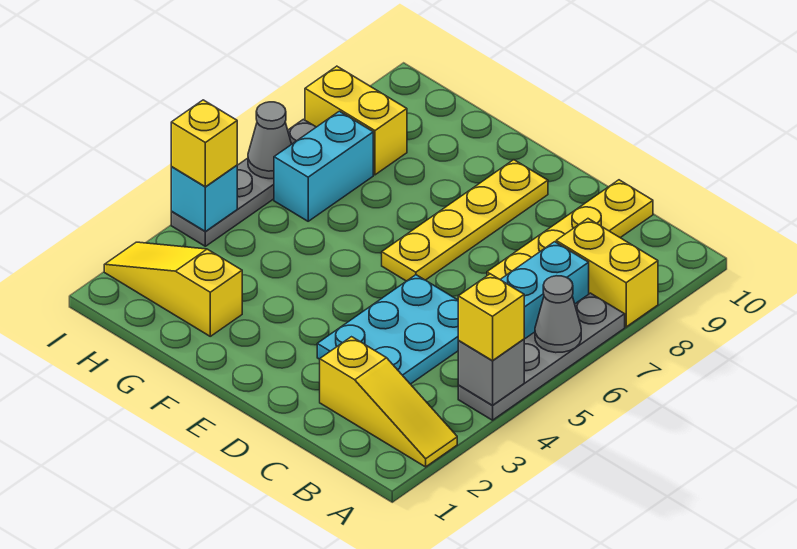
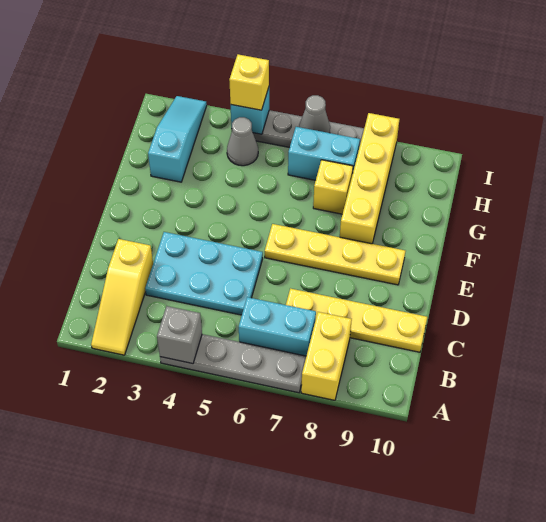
yellow 1x1 brick [458,274,524,361] -> yellow 1x1 brick moved to [313,160,353,214]
grey 1x1 cone [535,276,581,353] -> grey 1x1 cone moved to [227,117,258,166]
yellow 1x3 slope [104,242,242,336] -> cyan 1x3 slope [148,96,207,182]
yellow 1x2 brick [305,66,407,175] -> yellow 1x4 brick [340,113,399,244]

